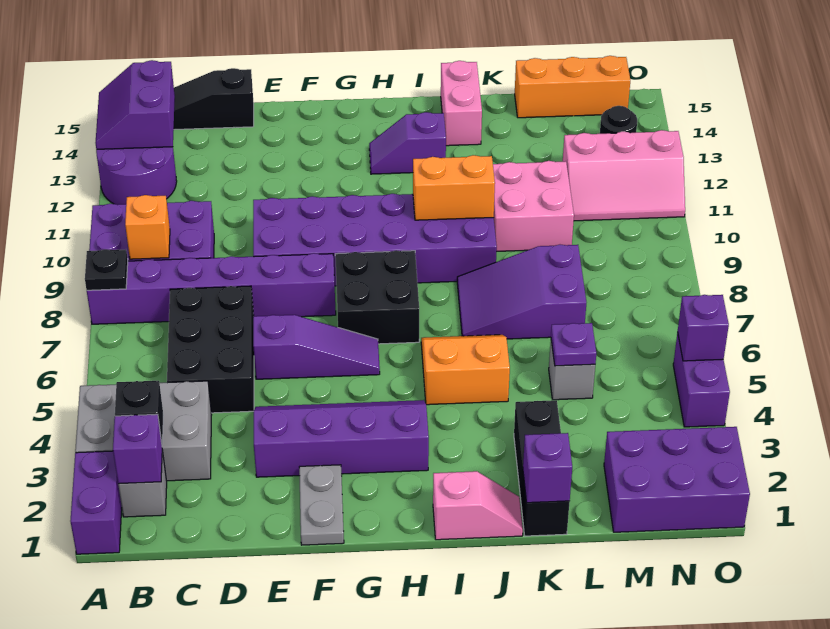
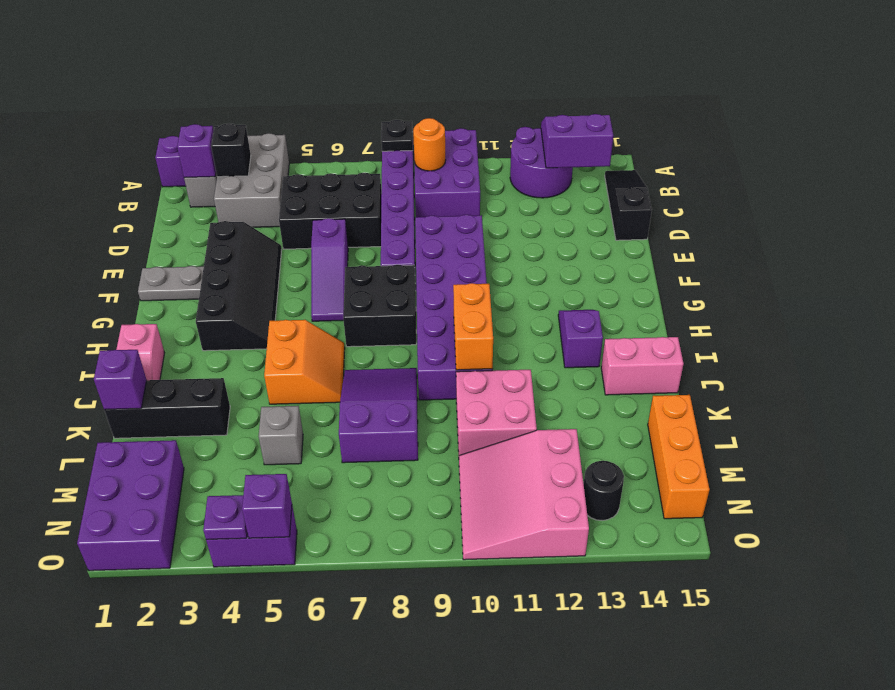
orange 1x1 brick [125,195,170,259] -> orange 1x1 round brick [413,118,446,171]
purple 2x4 slope [254,400,429,477] -> black 2x4 slope [196,221,282,351]
purple 1x1 plate [551,323,596,366] -> purple 1x1 plate moved to [203,495,247,540]
pink 2x3 slope [563,130,685,221] -> pink 3x3 slope [459,429,589,560]

